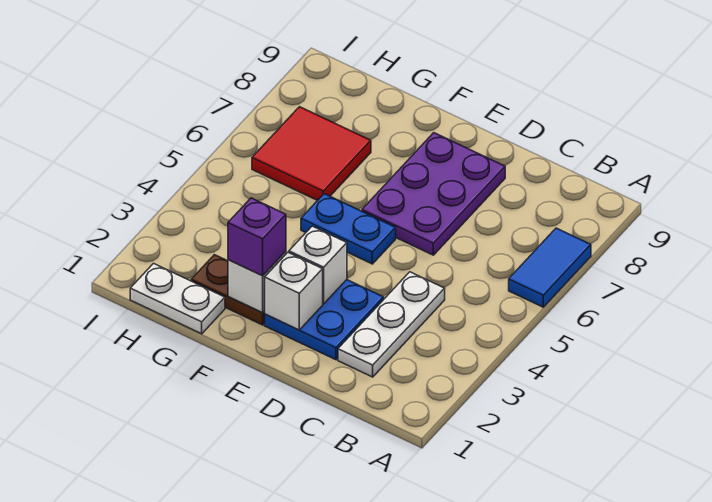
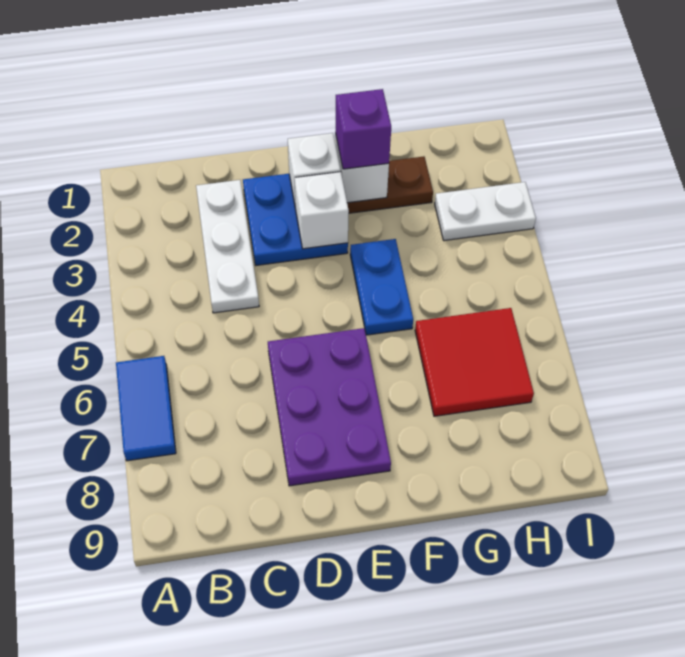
blue 1x2 plate [301,194,396,264] -> blue 1x2 plate turned to [350,239,413,335]
white 1x2 plate [130,264,225,334] -> white 1x2 plate moved to [435,182,536,241]

